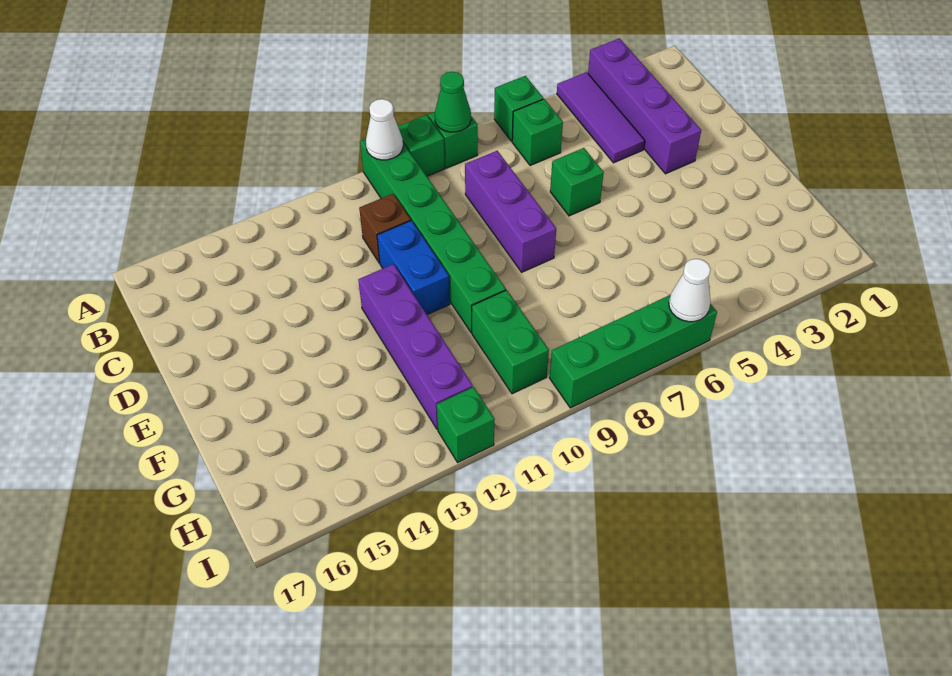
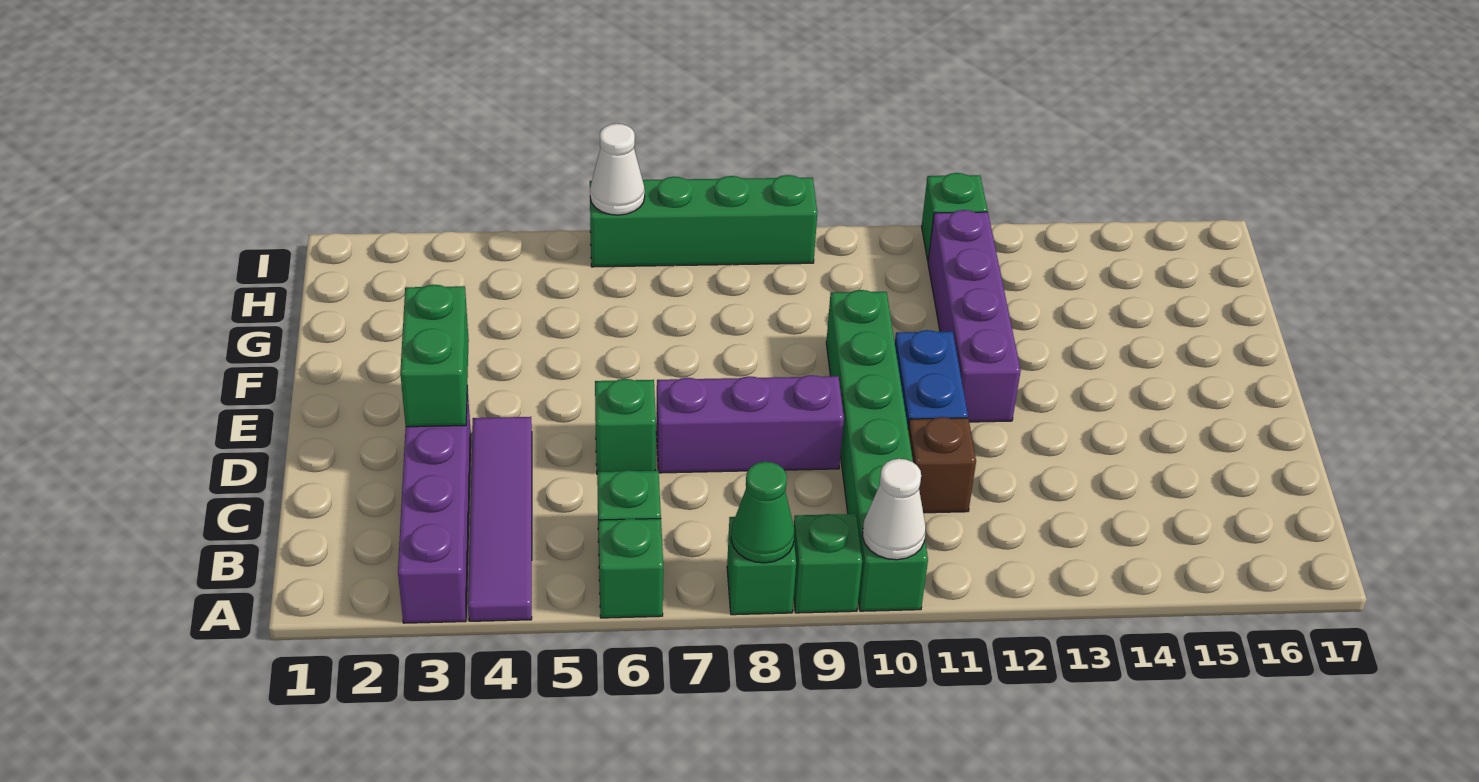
purple 1x3 tile [557,72,645,163] -> purple 1x4 tile [468,417,532,621]
purple 1x3 brick [465,151,556,272] -> purple 1x3 brick turned to [656,375,844,473]
green 1x2 brick [472,290,549,394] -> green 1x2 brick moved to [400,285,469,427]

